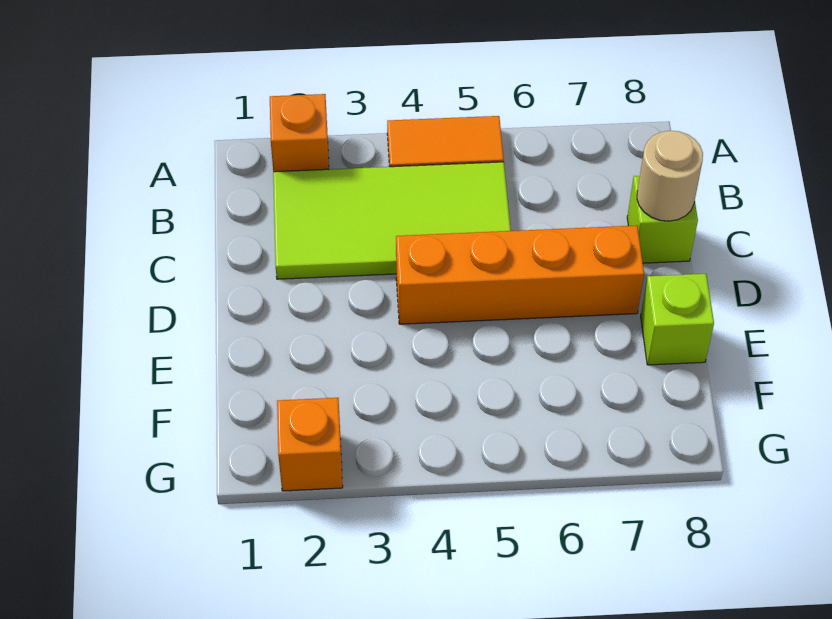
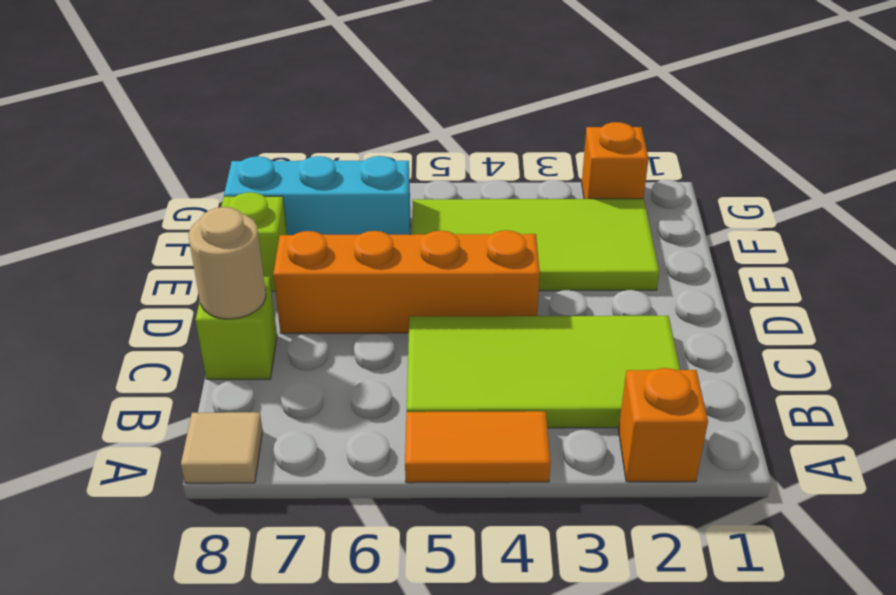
none -> tan 1x1 tile [181,412,263,483]
none -> lime 2x4 tile [412,199,659,291]
none -> cyan 1x3 brick [224,156,410,235]

